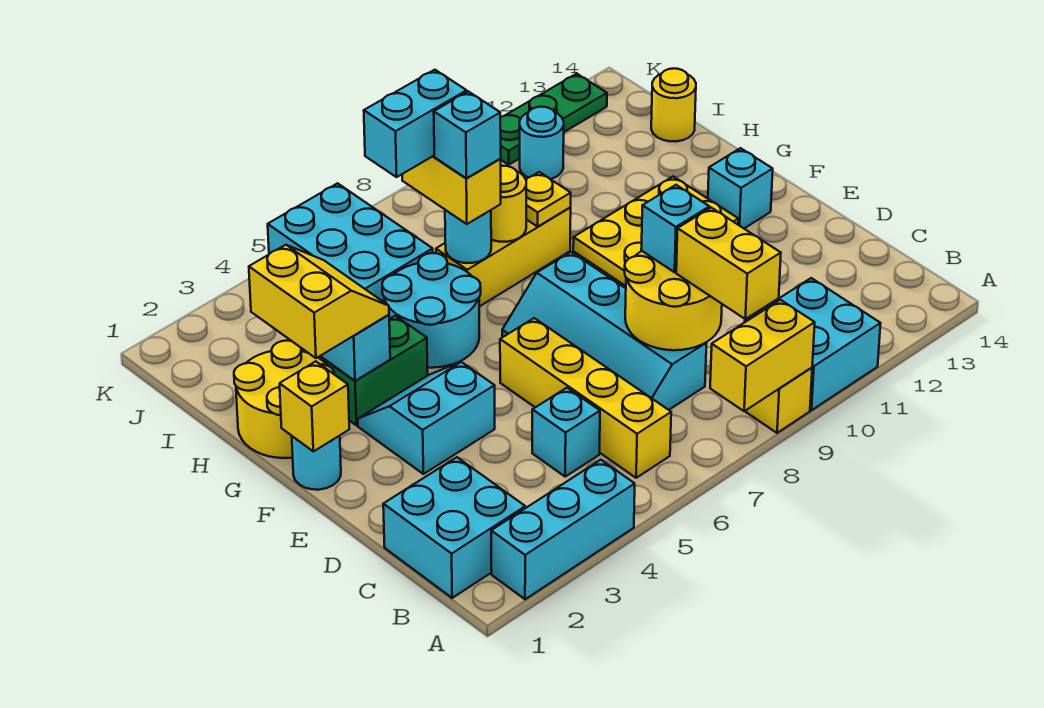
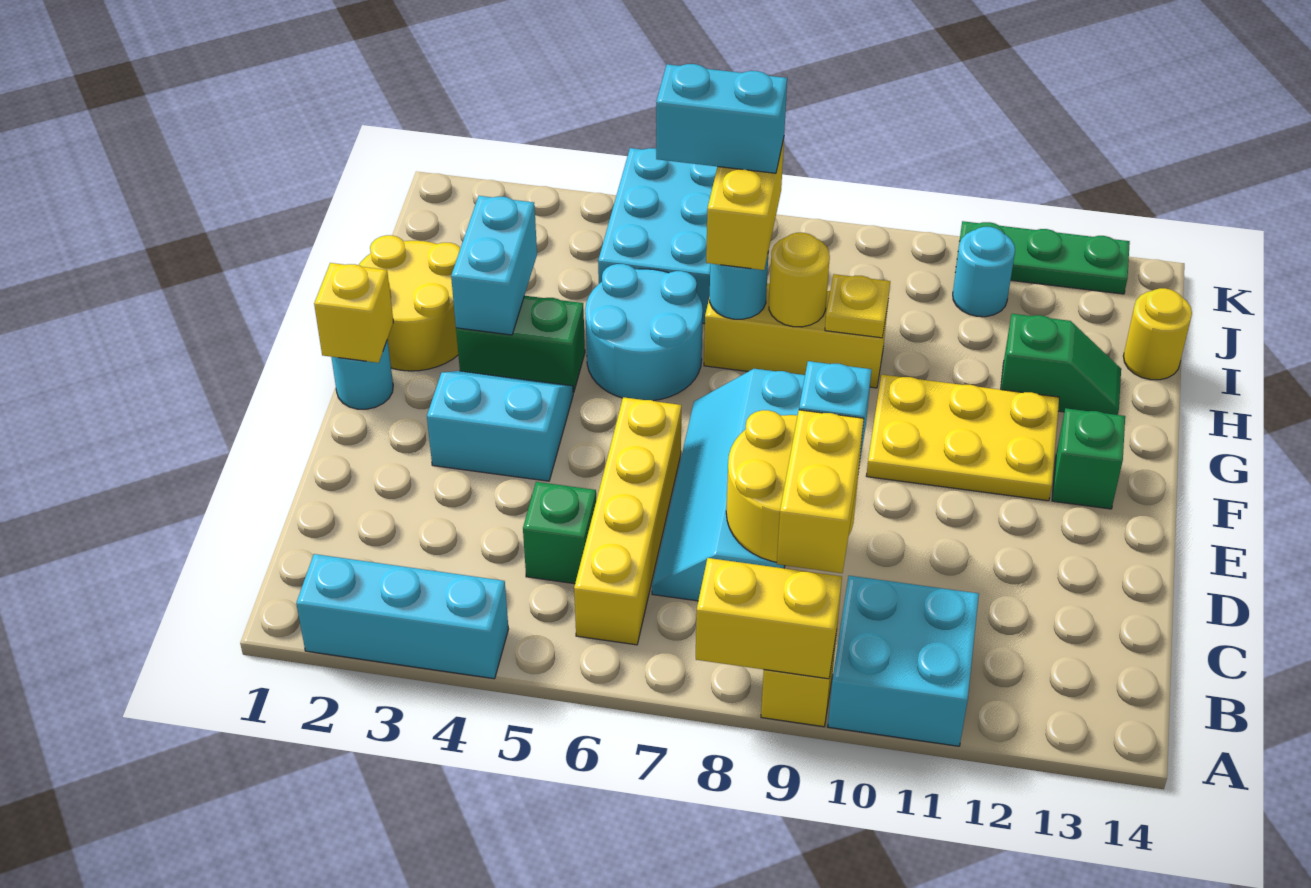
cyan 2x2 brick [383,457,525,598] -> none
cyan 1x1 brick [532,388,600,476] -> green 1x1 brick [523,482,596,584]
cyan 1x1 brick [708,148,773,228] -> green 1x1 brick [1052,408,1125,509]
yellow 2x2 slope [249,245,389,358] -> none
cyan 1x1 brick [434,91,501,178] -> none
none -> green 1x2 slope [1001,314,1121,415]

